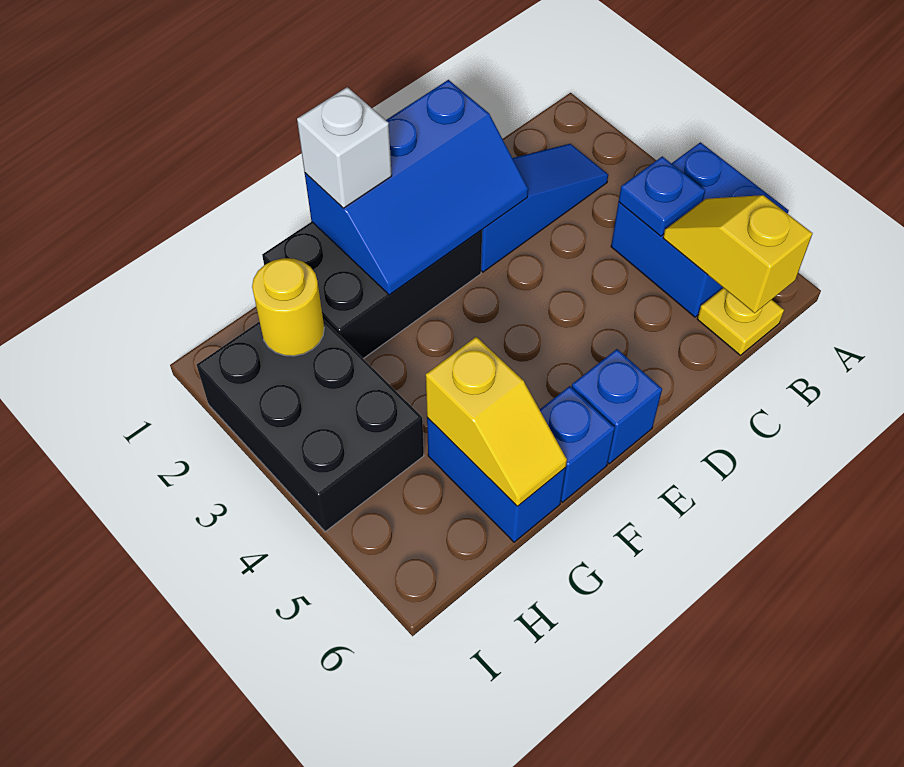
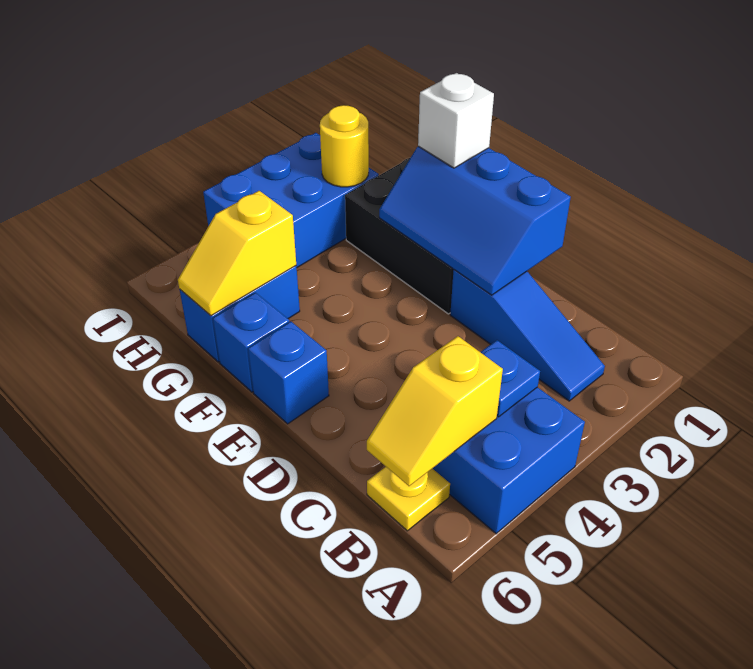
yellow 1x2 slope [663,195,813,313] -> yellow 1x2 slope turned to [367,336,503,486]
black 2x3 brick [197,319,424,532] -> blue 2x3 brick [203,133,379,267]

